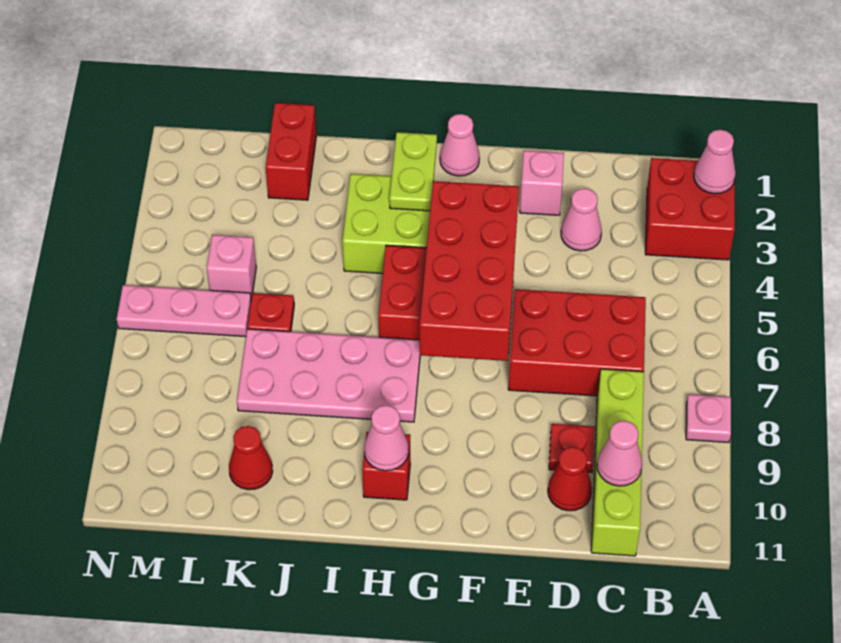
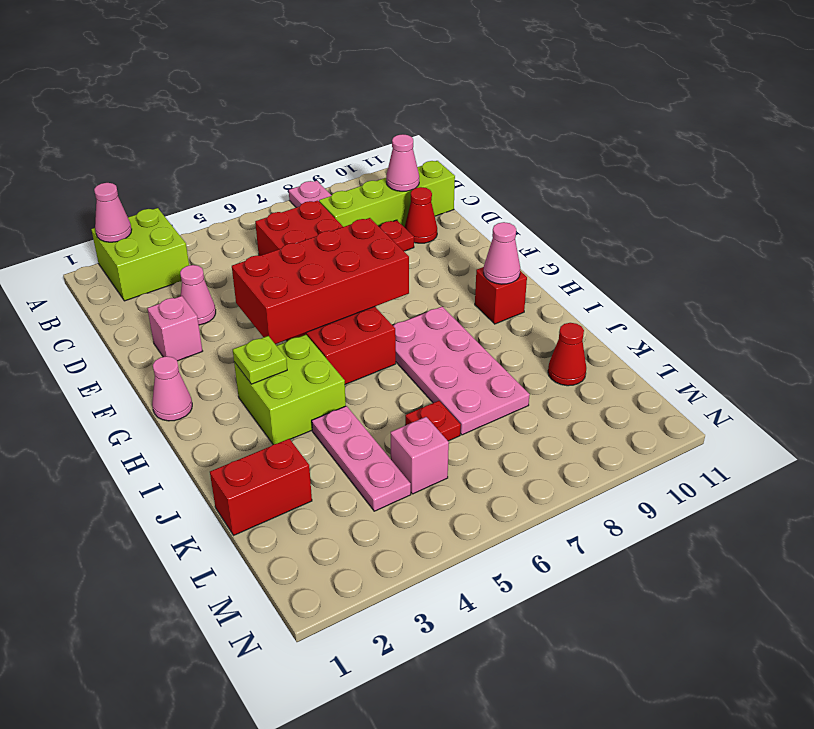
red 2x2 brick [645,158,735,260] -> lime 2x2 brick [91,208,189,301]
lime 1x2 plate [389,132,437,211] -> lime 1x1 plate [233,336,287,384]
pink 1x3 plate [117,285,251,337] -> pink 1x3 plate moved to [312,406,411,511]

